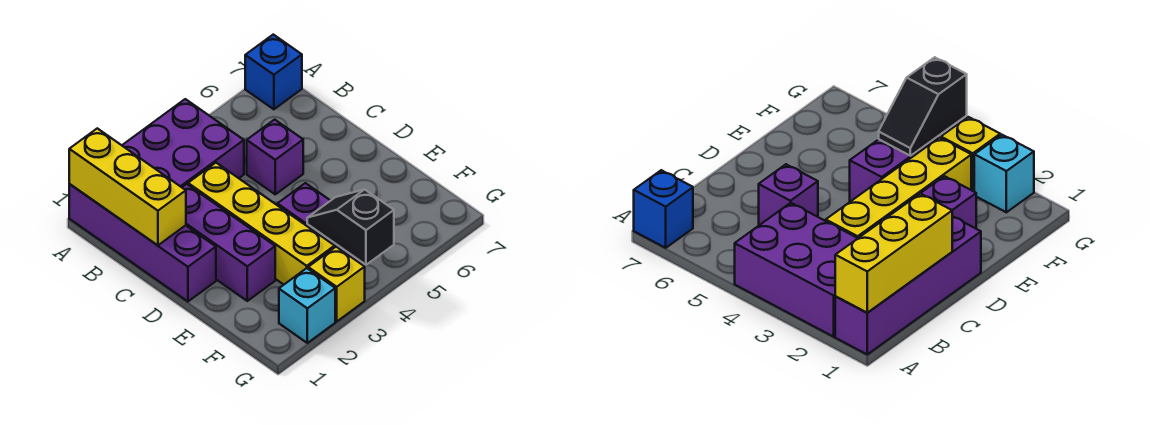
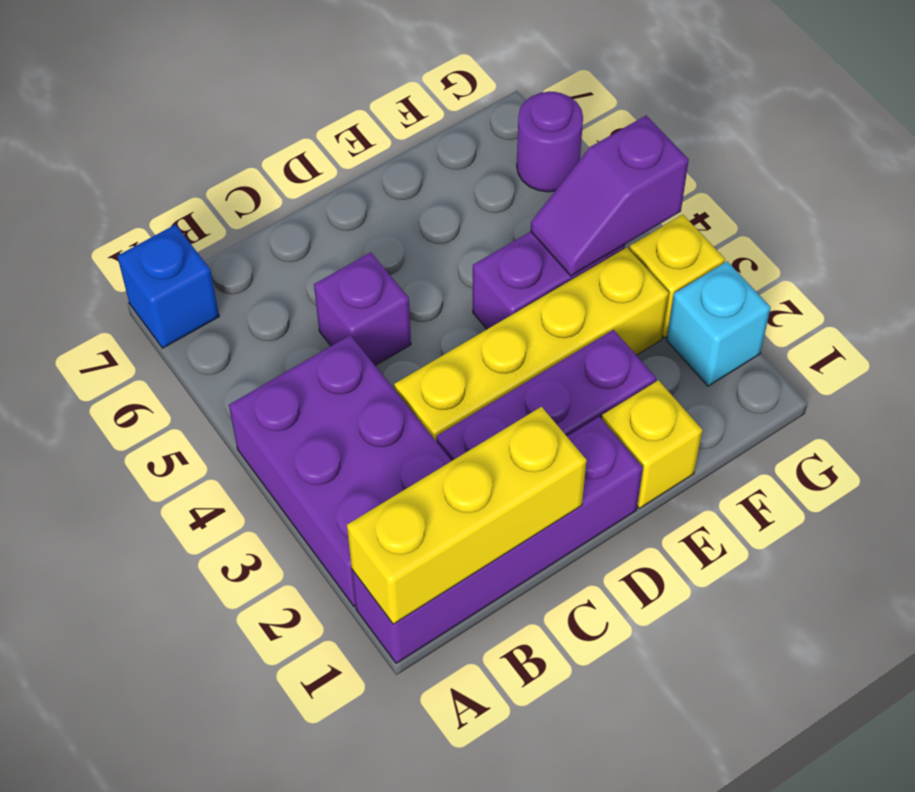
none -> yellow 1x1 brick [602,380,702,508]
black 1x2 slope [307,189,394,265] -> purple 1x2 slope [531,116,689,276]
none -> purple 1x1 round brick [517,91,583,192]

